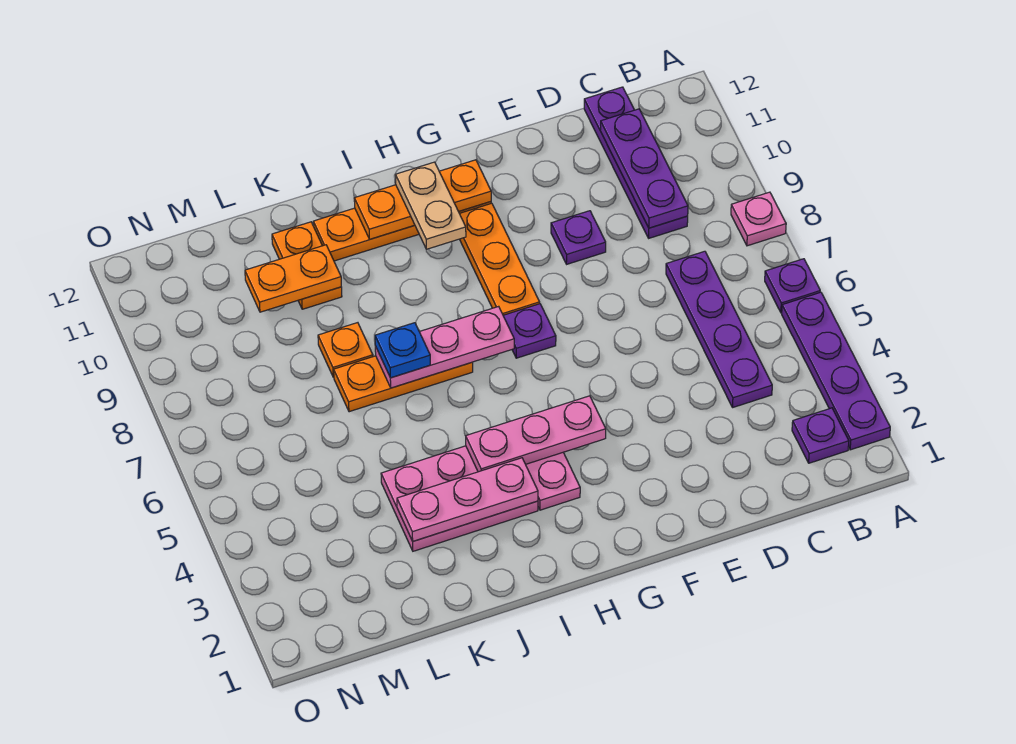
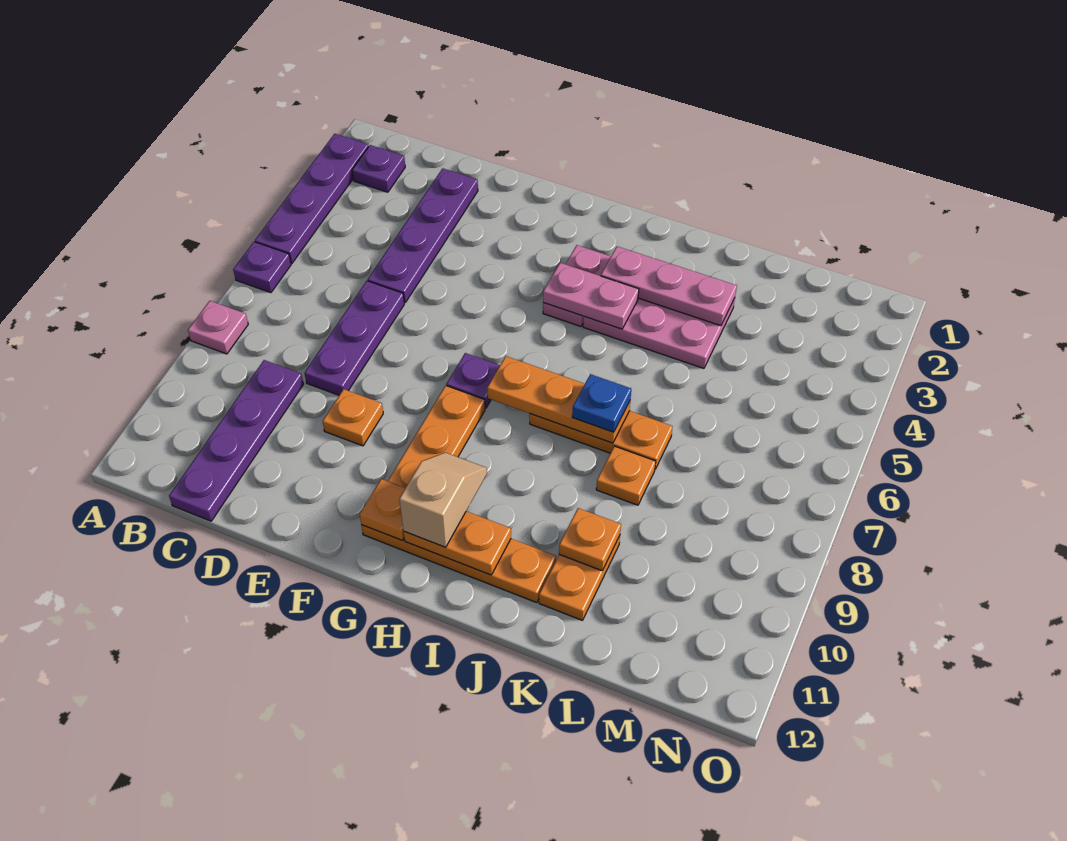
purple 1x4 plate [666,251,772,408] -> purple 1x4 plate moved to [368,168,478,303]
purple 1x3 plate [600,109,688,228] -> purple 1x3 plate moved to [305,281,404,395]
purple 1x1 plate [551,211,606,264] -> orange 1x1 plate [323,389,383,446]
pink 1x3 plate [466,396,606,472] -> pink 1x2 plate [543,263,639,329]
pink 1x3 plate [375,306,514,388] -> orange 1x3 plate [487,356,630,443]
tan 1x2 plate [395,162,466,249] -> tan 1x2 slope [399,452,487,547]
orange 1x2 plate [245,245,341,312] -> orange 1x1 plate [559,508,621,571]

